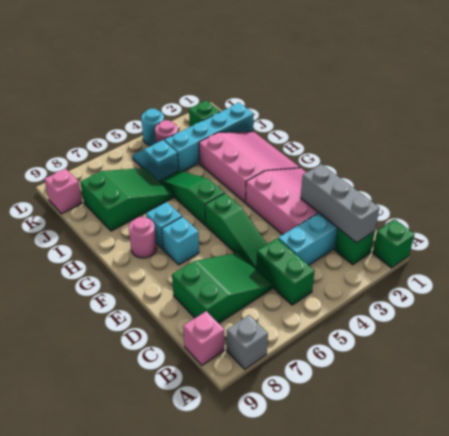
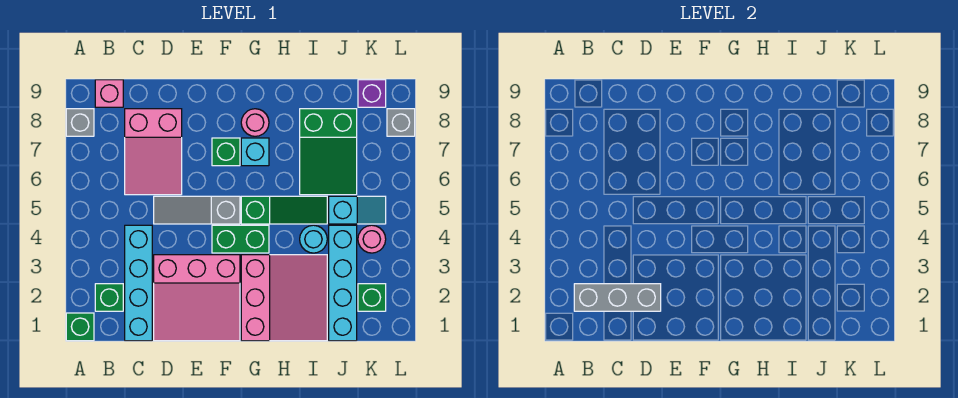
green 1x2 brick [256,238,315,305] -> green 1x2 brick moved to [212,225,269,253]
green 2x3 slope [172,253,273,323] -> pink 2x3 slope [125,109,182,195]
green 1x3 slope [205,193,267,269] -> grey 1x3 slope [154,196,240,224]
cyan 1x1 brick [162,217,199,265] -> green 1x1 brick [212,138,240,166]
pink 3x3 slope [199,132,300,202] -> pink 3x3 slope turned to [241,255,327,341]
pink 1x1 brick [45,169,82,214] -> purple 1x1 brick [358,80,386,107]
cyan 1x1 round brick [141,109,164,146] -> cyan 1x1 round brick moved to [300,225,327,253]
none -> grey 1x1 brick [387,109,415,136]

